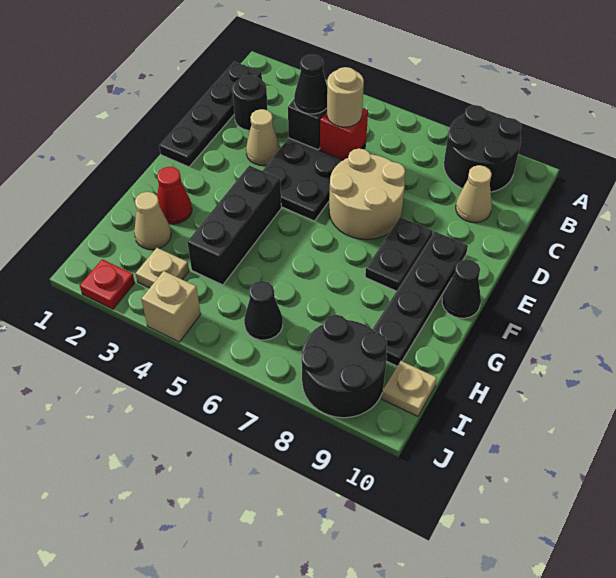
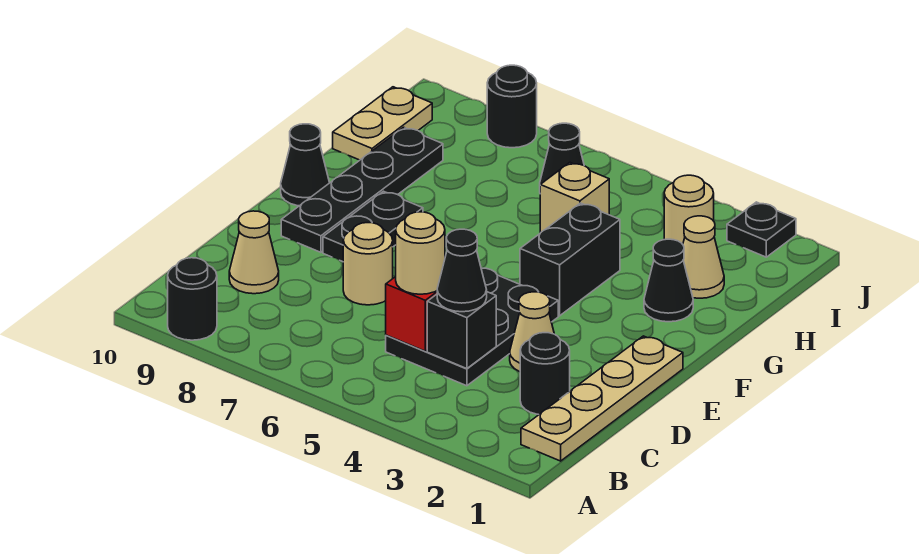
black 2x2 round brick [444,105,521,192] -> black 1x1 round brick [168,258,217,340]
black 1x4 plate [159,61,262,167] -> tan 1x4 plate [521,336,683,461]
tan 2x2 round brick [329,148,405,239] -> tan 1x1 round brick [343,223,393,305]
black 1x3 brick [188,166,281,285] -> black 1x2 brick [520,203,620,316]
red 1x1 cone [157,167,192,224] -> black 1x1 cone [644,239,693,322]
tan 1x1 plate [136,248,189,288] -> tan 1x1 round brick [664,175,714,244]
black 2x2 round brick [301,315,387,418] -> black 1x1 round brick [487,65,537,148]
tan 1x1 plate [382,361,437,416] -> tan 1x2 plate [333,87,432,160]
red 1x1 plate [80,259,135,309] -> black 1x1 plate [727,202,796,257]
tan 1x1 brick [141,271,201,342] -> tan 1x1 brick moved to [540,163,609,233]

